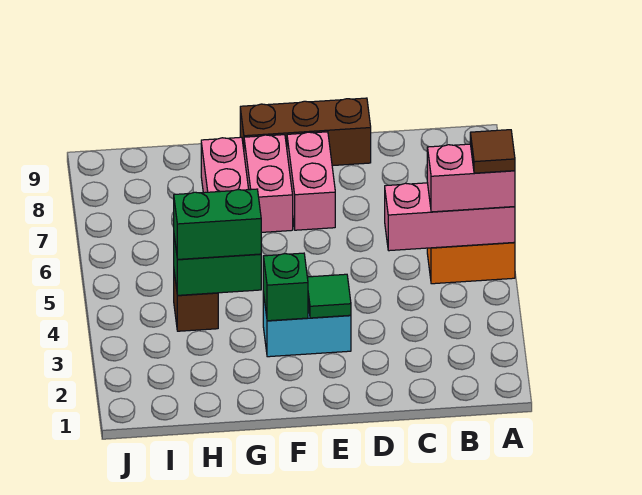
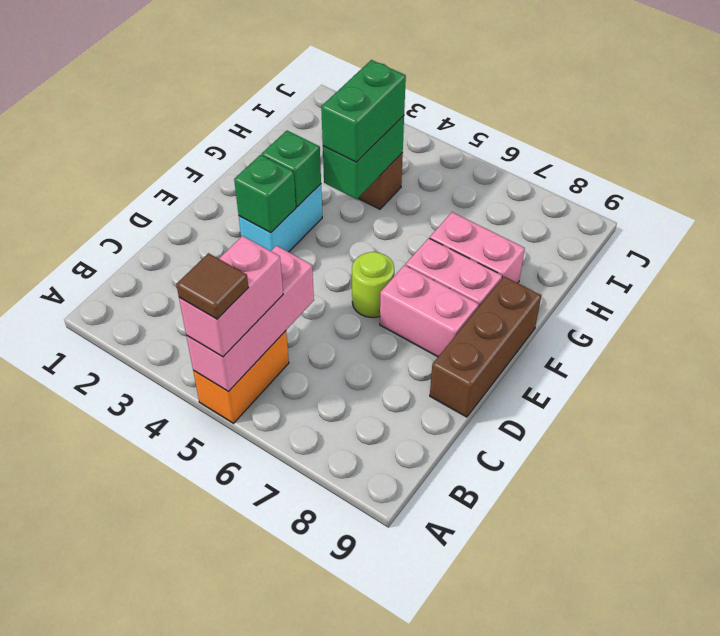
green 1x1 tile [307,274,351,318] -> green 1x1 brick [234,155,296,233]
none -> lime 1x1 round brick [352,252,394,318]

